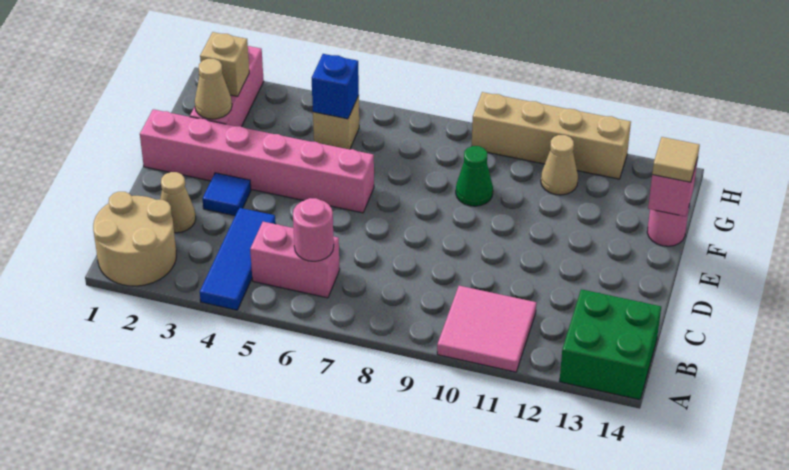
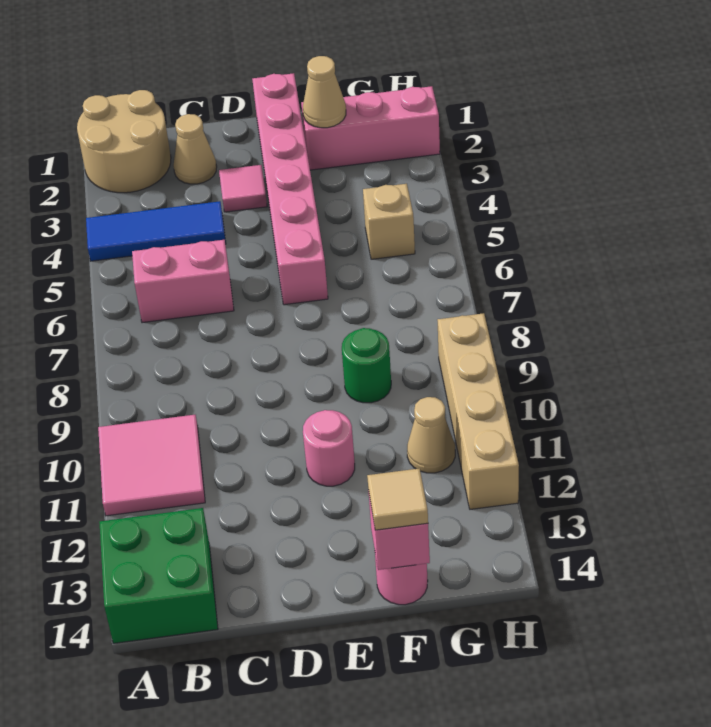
pink 1x2 brick [250,222,340,298] -> pink 1x2 brick turned to [132,240,234,323]
pink 1x1 round brick [293,198,334,261] -> pink 1x1 round brick moved to [303,410,355,486]
blue 1x1 tile [202,173,251,216] -> pink 1x1 tile [219,165,267,212]
green 1x1 cone [456,146,493,206] -> green 1x1 round brick [342,328,391,403]
tan 1x1 brick [200,32,249,97] -> none
blue 1x1 brick [312,54,359,119] -> none

